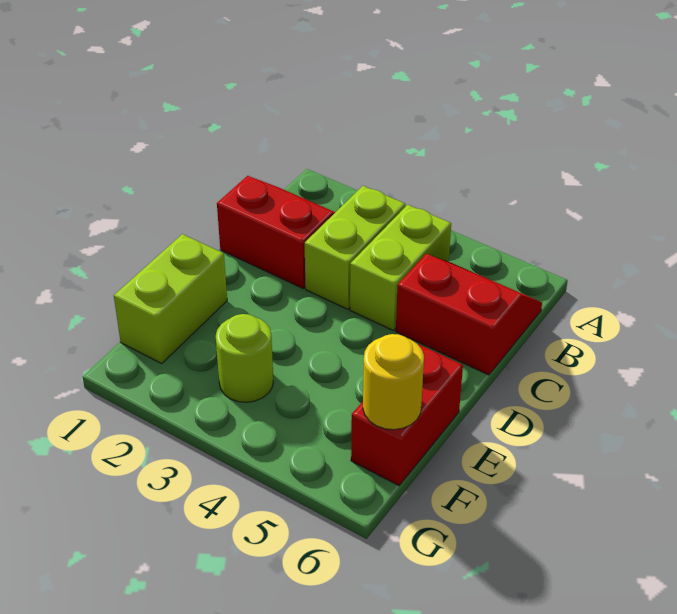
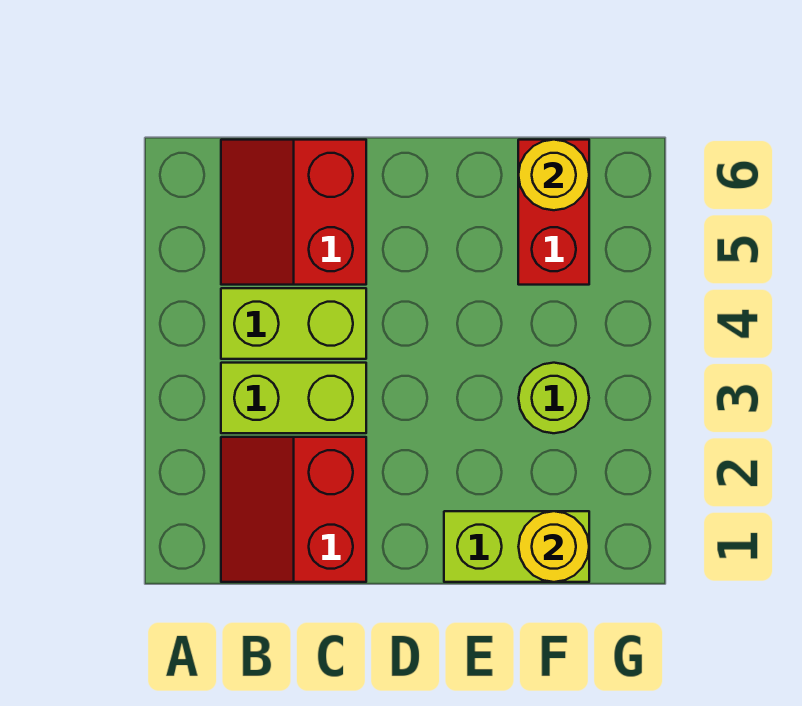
red 1x2 brick [351,344,463,485] -> red 1x2 brick turned to [518,140,589,285]
none -> yellow 1x1 round brick [518,511,589,582]

